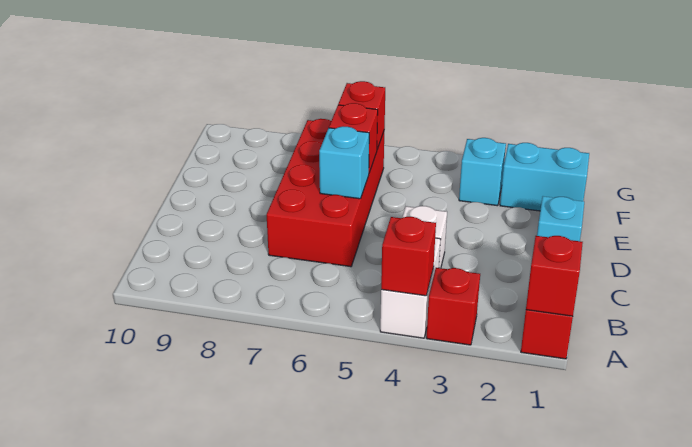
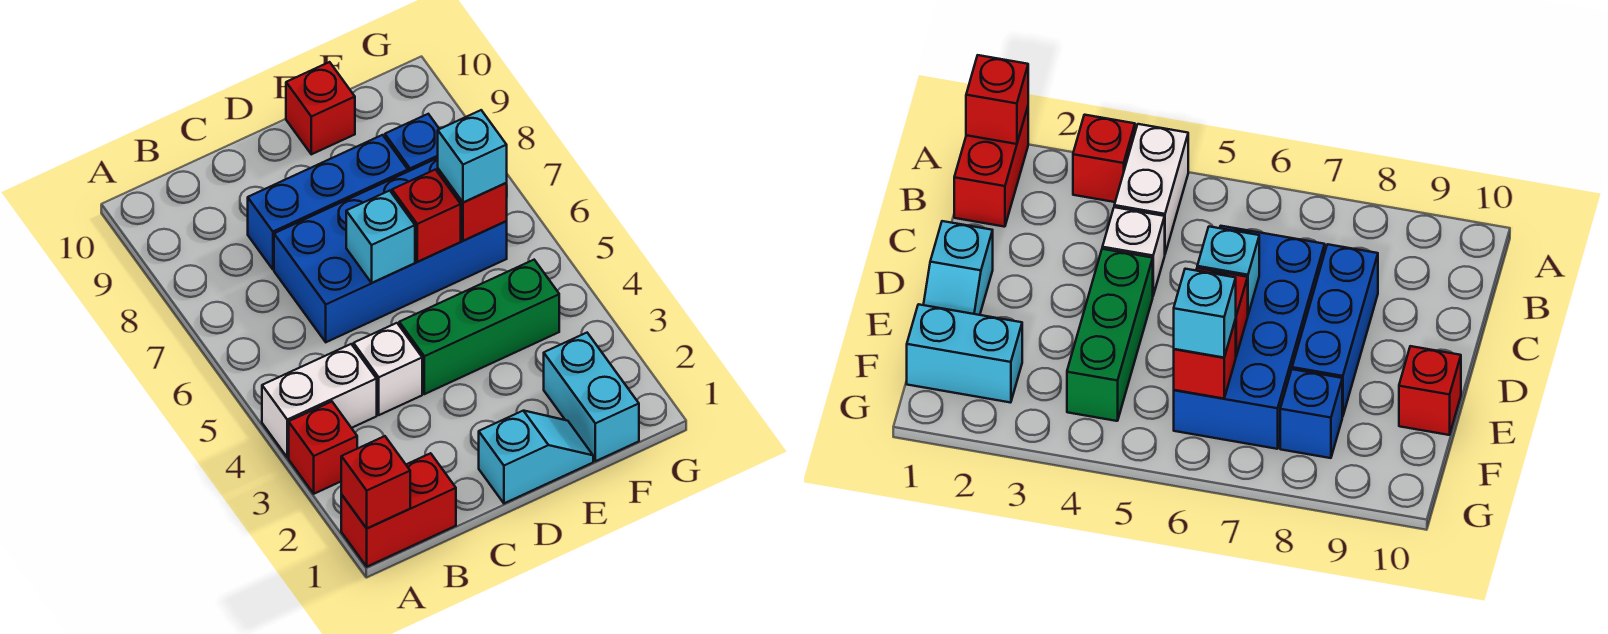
red 1x1 brick [381,217,436,296] -> red 1x1 brick moved to [286,62,355,154]
red 2x4 brick [267,119,384,267] -> blue 2x4 brick [274,158,507,342]
none -> blue 1x3 brick [248,135,408,269]
none -> green 1x3 brick [399,260,559,394]
cyan 1x1 brick [459,138,506,206] -> cyan 1x1 brick moved to [438,110,507,203]
none -> blue 1x1 brick [385,114,439,171]

